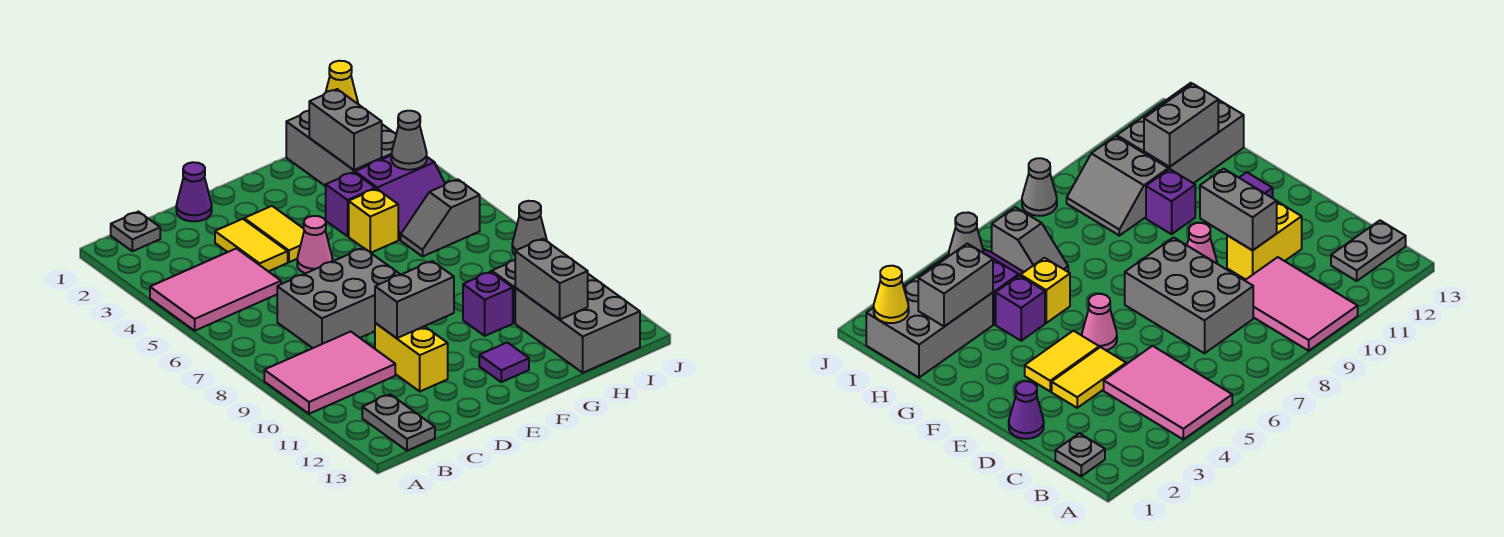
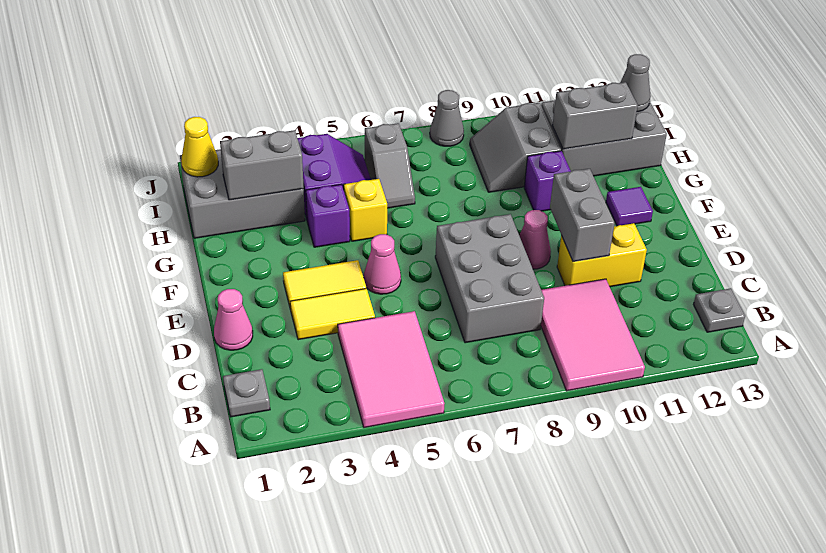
grey 1x2 plate [362,394,435,451] -> grey 1x1 plate [694,288,745,332]
purple 1x1 cone [176,162,212,221] -> pink 1x1 cone [214,289,253,350]
grey 1x1 cone [391,111,427,170] -> grey 1x1 cone moved to [620,54,650,112]

